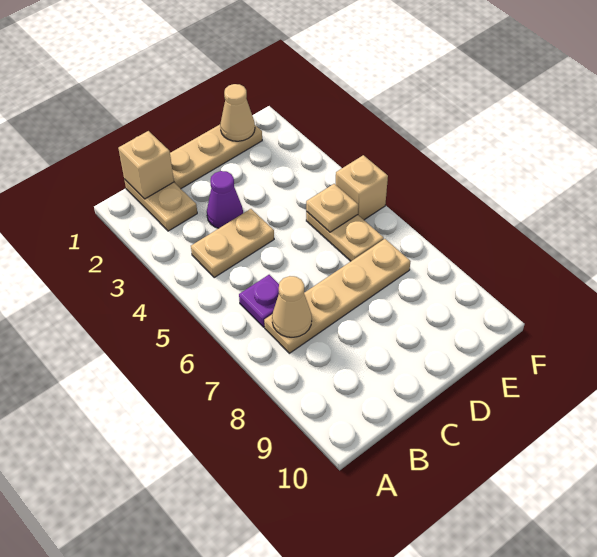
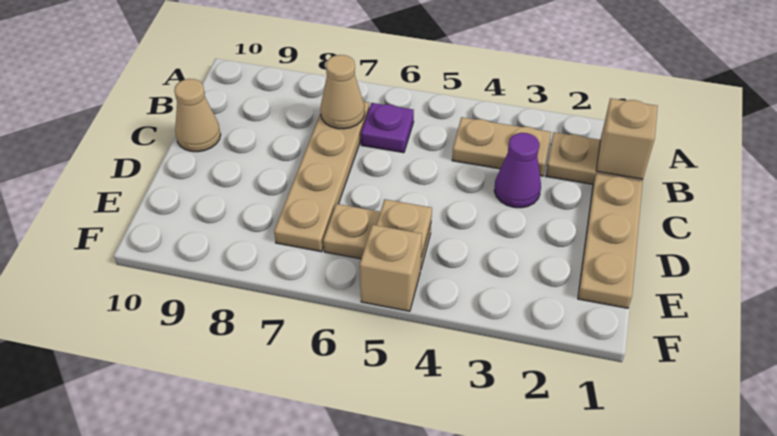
tan 1x2 plate [191,209,274,277] -> tan 1x2 plate turned to [452,117,551,176]
tan 1x1 cone [220,84,255,141] -> tan 1x1 cone moved to [174,79,221,152]

